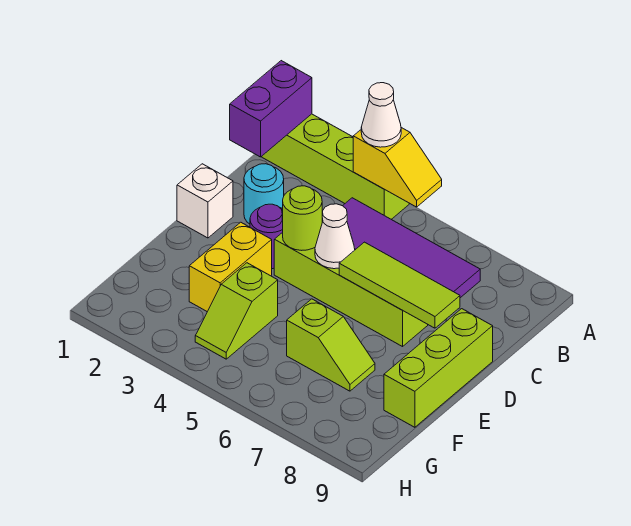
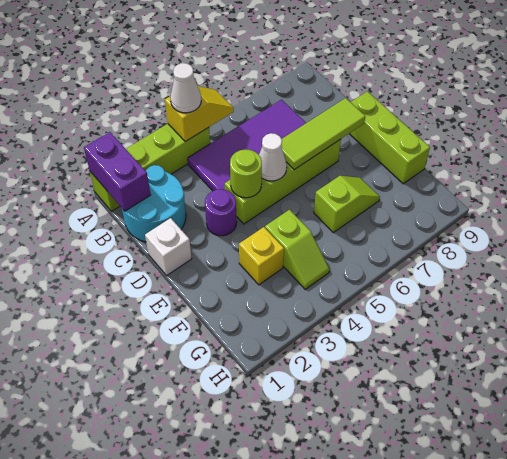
cyan 1x1 round brick [244,164,284,224] -> cyan 2x2 round brick [122,165,186,242]
yellow 1x2 brick [189,222,272,312] -> yellow 1x1 brick [239,227,284,285]

